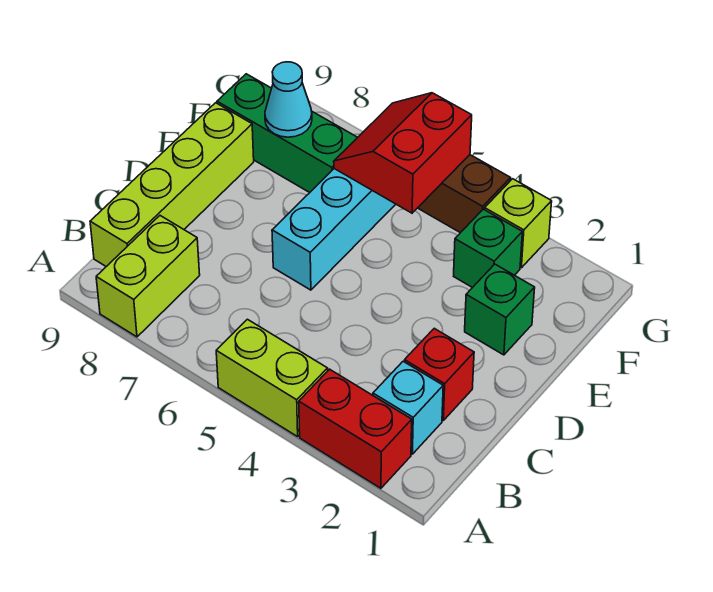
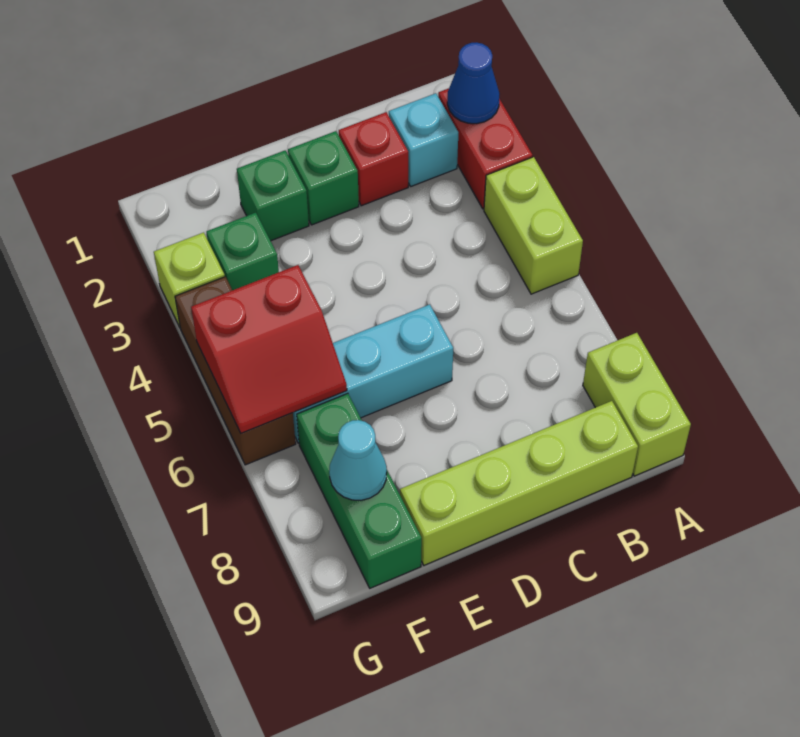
none -> blue 1x1 cone [447,42,500,124]
lime 1x2 brick [96,216,200,337] -> lime 1x2 brick turned to [583,333,691,476]
none -> green 1x1 brick [288,131,359,225]

